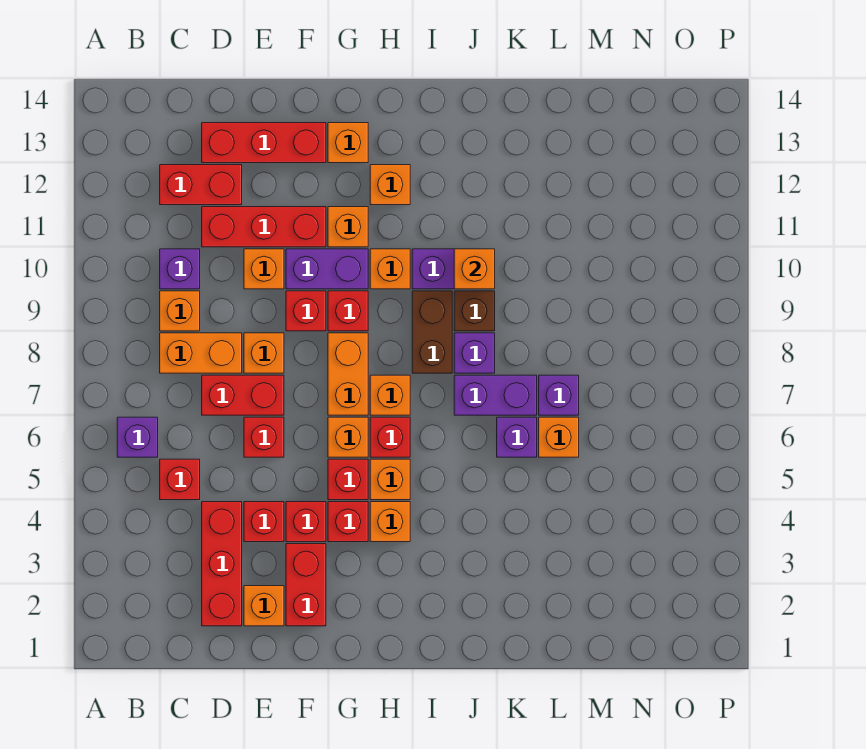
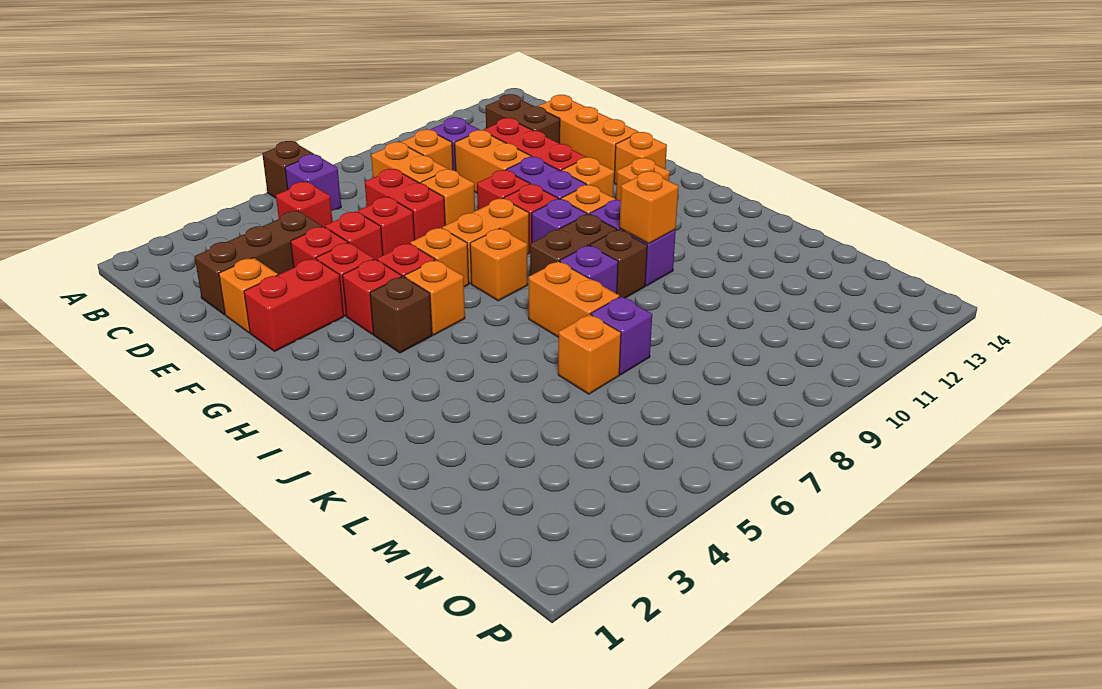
none -> brown 1x1 brick [262,141,314,198]
red 1x2 brick [160,165,242,205] -> brown 1x2 brick [486,94,560,143]
red 1x3 brick [202,502,242,626] -> brown 1x3 brick [195,211,322,315]
red 1x3 brick [202,123,326,163] -> orange 1x3 brick [539,95,639,179]
orange 1x1 brick [244,249,284,289] -> orange 1x2 brick [455,130,532,193]
orange 1x1 brick [370,502,410,542] -> brown 1x1 brick [370,276,432,353]
red 1x1 brick [370,417,410,457] -> red 1x1 brick moved to [325,212,383,260]
purple 1x2 brick [454,375,537,415] -> orange 1x2 brick [529,261,619,337]
purple 1x1 brick [497,417,537,457] -> purple 1x1 brick moved to [532,199,587,242]

